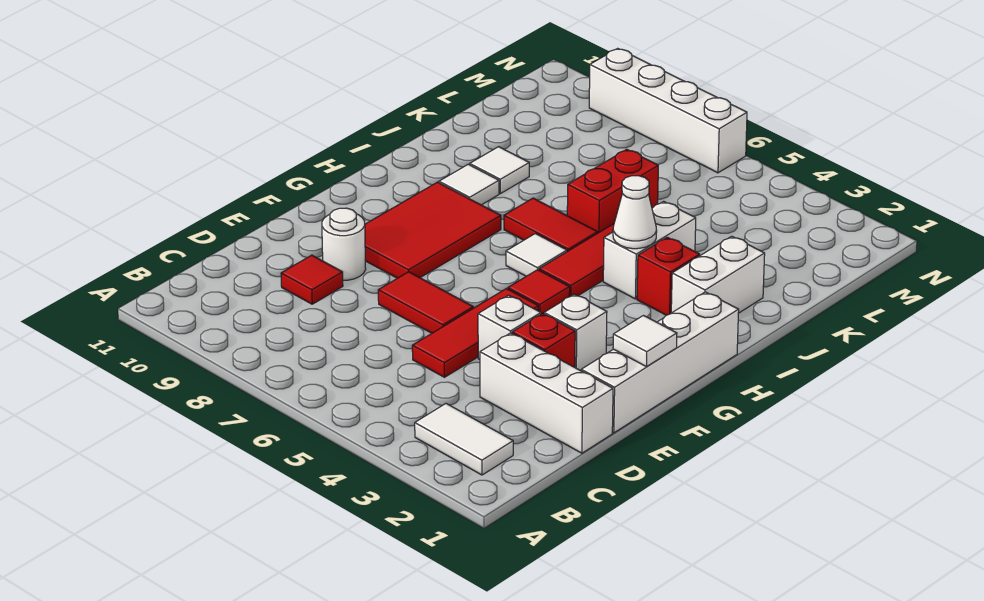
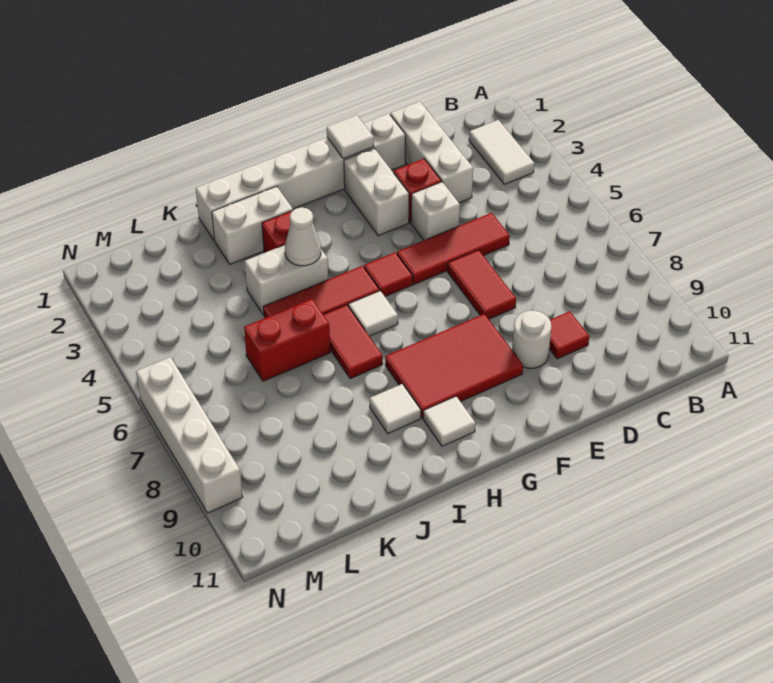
white 1x4 brick [581,292,739,433] -> white 1x6 brick [196,114,405,240]
white 1x1 brick [544,294,607,371] -> white 1x2 brick [344,148,409,236]
white 1x1 tile [470,147,529,194] -> white 1x1 tile moved to [423,396,475,446]

